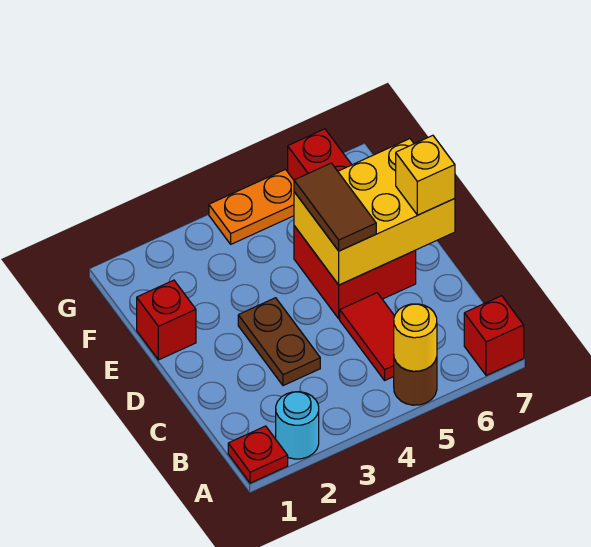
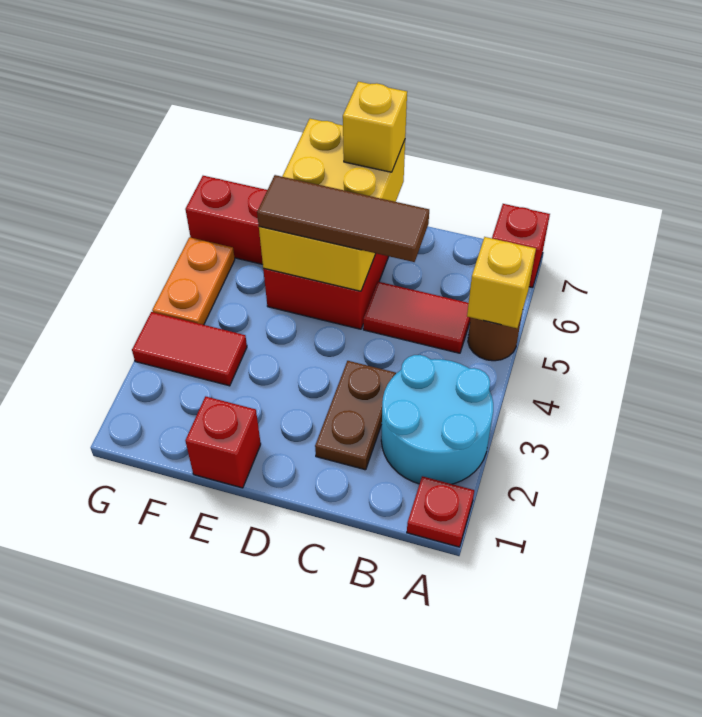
cyan 1x1 round brick [276,392,319,459] -> cyan 2x2 round brick [381,355,493,484]
yellow 1x1 round brick [394,304,437,371] -> yellow 1x1 brick [467,237,536,328]
brown 1x2 plate [238,298,320,386] -> brown 1x2 plate turned to [315,361,396,470]
brown 1x2 tile [294,163,376,251] -> brown 1x3 tile [257,175,429,262]
none -> red 1x2 tile [132,312,247,386]

